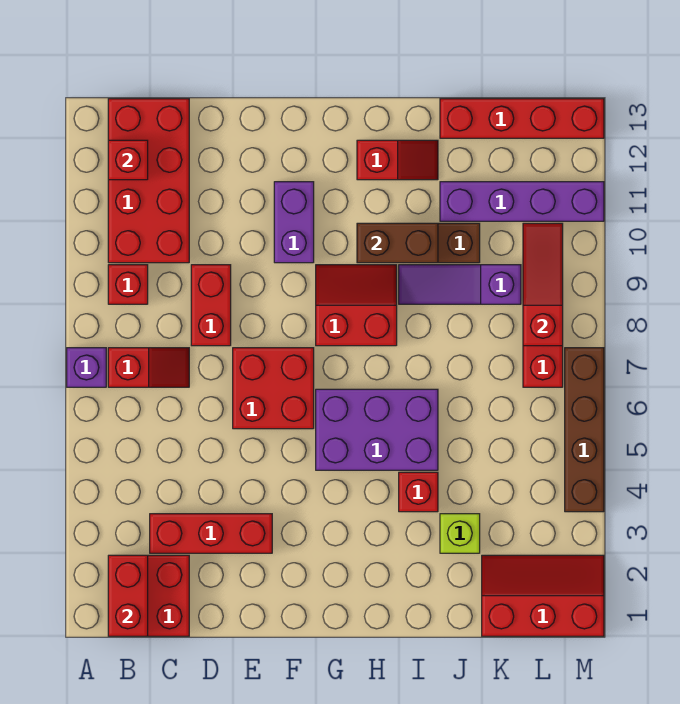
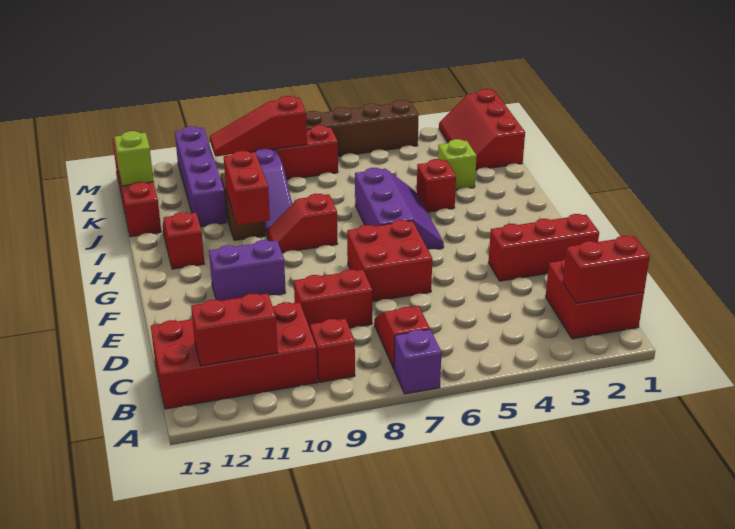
red 1x1 brick [108,140,148,180] -> red 1x2 brick [191,293,278,366]
red 1x3 brick [150,514,272,553] -> red 1x3 brick turned to [489,214,599,281]
purple 2x3 brick [316,389,438,470] -> purple 2x3 slope [355,168,444,250]
red 2x2 slope [316,265,397,346] -> red 1x2 slope [267,194,338,253]
brown 1x2 brick [357,223,438,263] -> red 1x2 brick [224,151,270,225]
none -> lime 1x1 brick [114,131,153,186]

